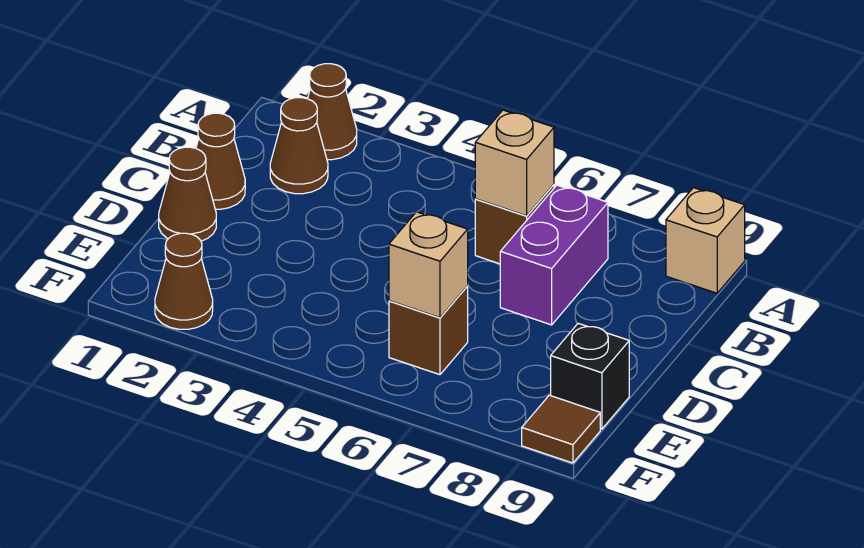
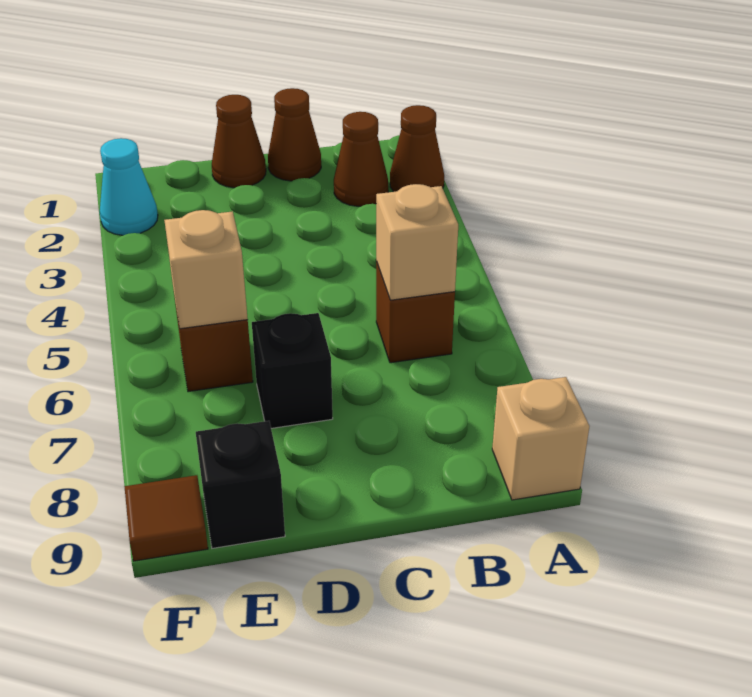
purple 1x2 brick [500,185,608,325] -> none
none -> black 1x1 brick [252,313,333,428]
brown 1x1 cone [155,233,213,329] -> cyan 1x1 cone [100,138,158,235]

